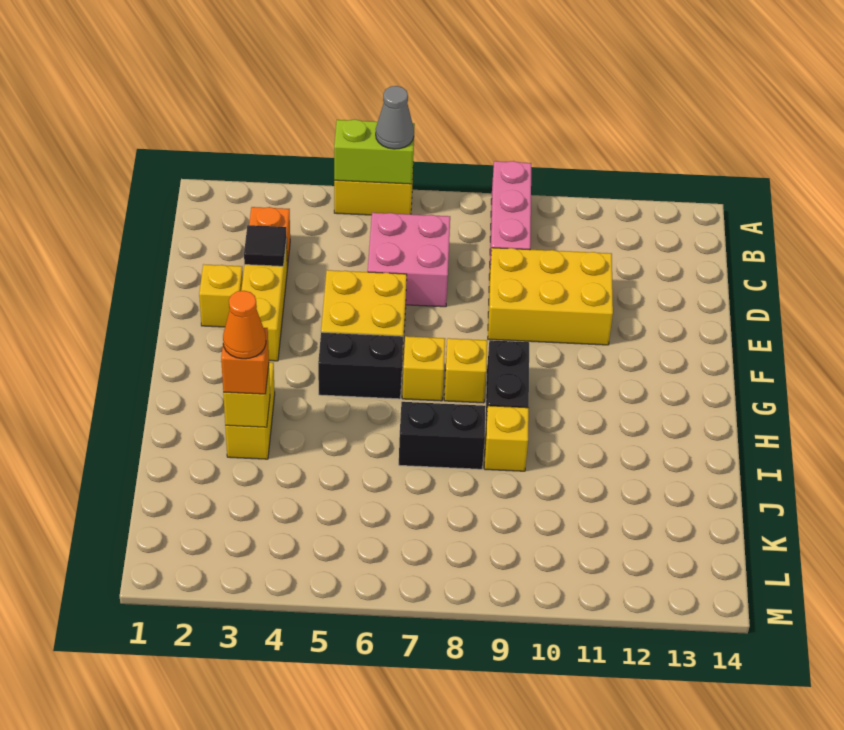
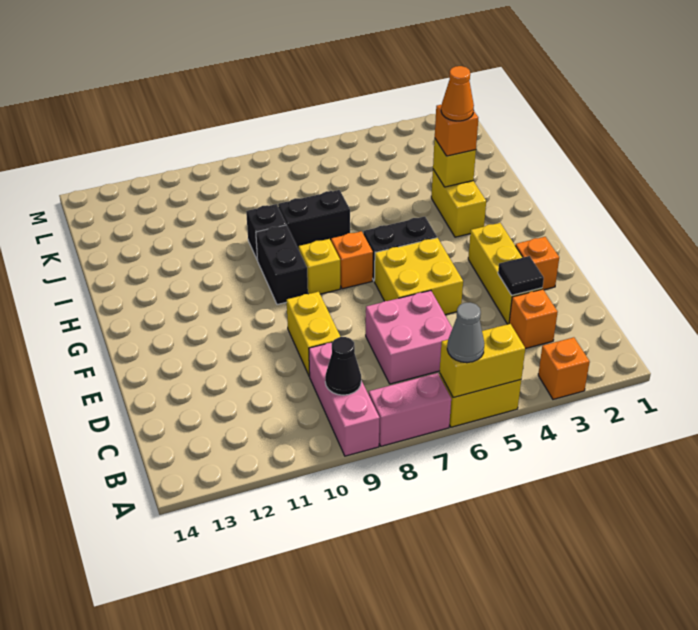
none -> orange 1x1 brick [538,337,590,399]
lime 1x2 brick [334,119,415,184] -> yellow 1x2 brick [440,324,525,398]
none -> pink 1x2 brick [369,373,451,446]
none -> black 1x1 cone [325,337,361,395]
yellow 2x3 brick [488,248,613,345] -> yellow 1x2 brick [287,292,340,377]
yellow 1x1 brick [199,264,243,327] -> orange 1x1 brick [515,237,559,290]
yellow 1x1 brick [402,336,445,401] -> orange 1x1 brick [331,231,373,289]
yellow 1x1 brick [484,406,529,471] -> black 1x1 brick [246,204,286,260]

